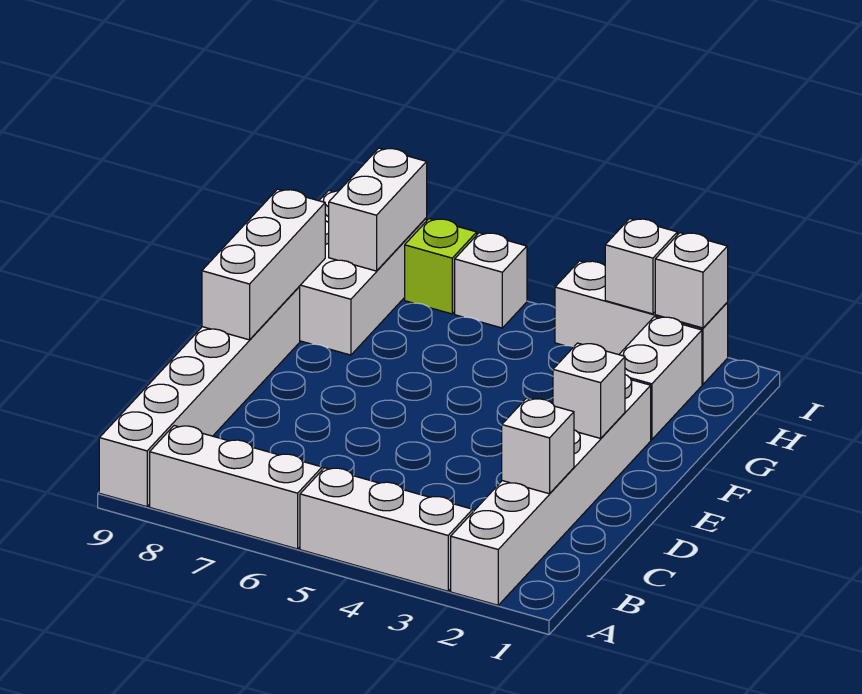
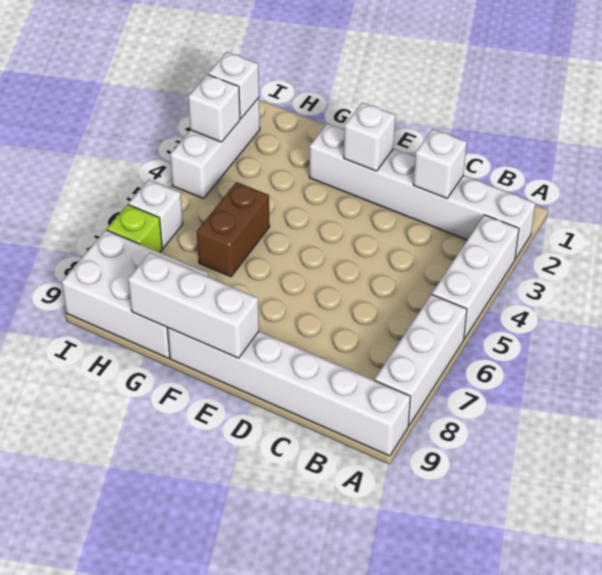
white 1x2 brick [619,317,702,440] -> none
none -> brown 1x2 brick [197,182,270,277]
white 1x2 brick [329,148,427,271] -> none

